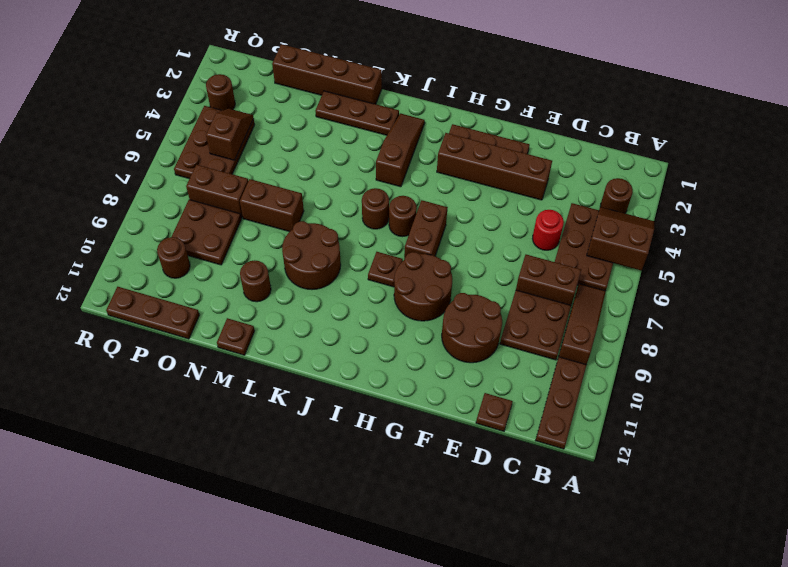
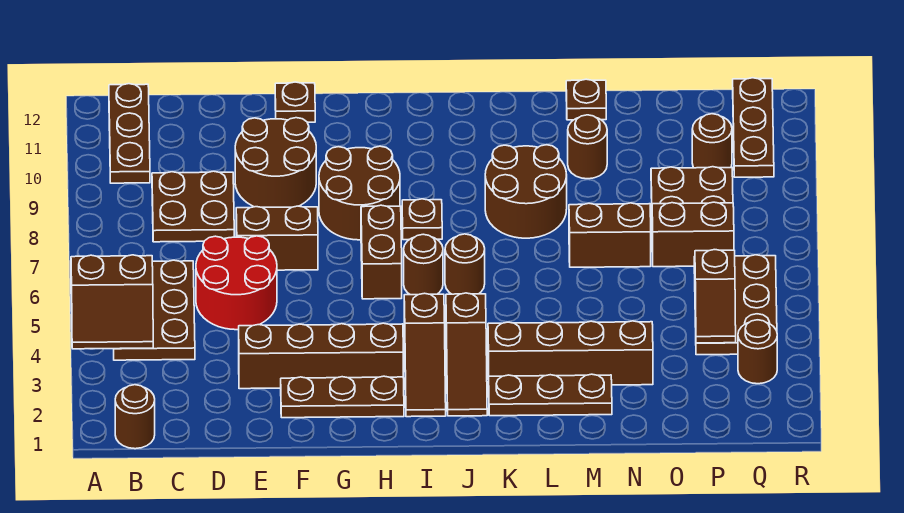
brown 1x1 round brick [600,178,633,213] -> brown 1x1 round brick moved to [115,385,155,449]
brown 1x3 slope [559,284,606,365] -> brown 1x3 slope moved to [404,293,446,417]
brown 1x2 brick [516,255,581,305] -> brown 1x2 brick moved to [236,206,318,270]
red 1x1 round brick [532,210,564,250] -> red 2x2 round brick [196,236,277,330]
brown 1x1 plate [476,393,513,431] -> brown 1x1 plate moved to [275,82,315,122]
brown 1x4 brick [272,44,382,104] -> brown 1x4 brick moved to [488,321,653,385]
brown 1x3 plate [106,287,199,339] -> brown 1x3 plate turned to [733,78,774,177]

